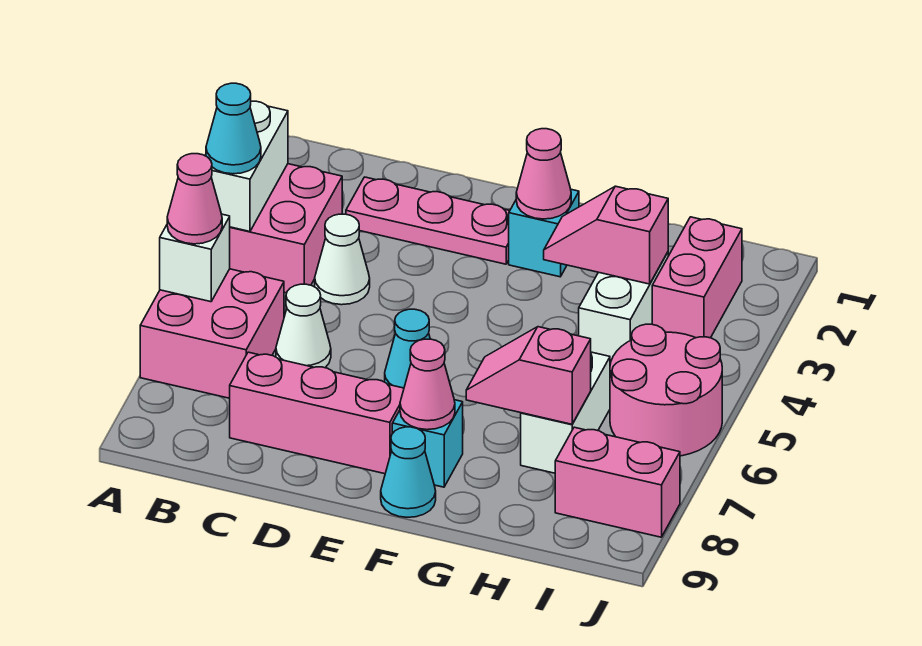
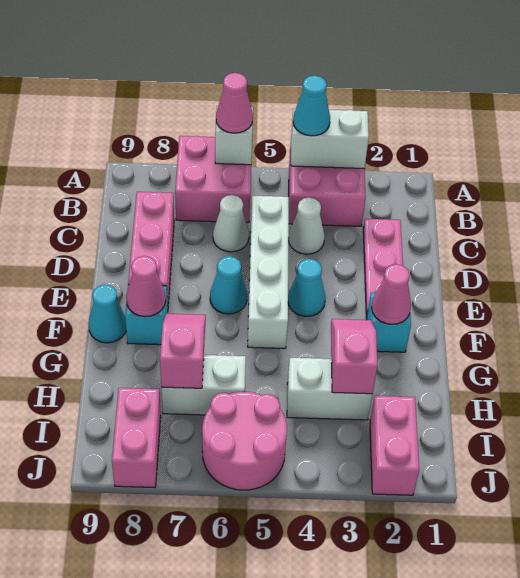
none -> white 1x4 brick [248,196,289,349]
none -> cyan 1x1 cone [288,259,326,316]
pink 1x2 brick [652,217,742,338] -> pink 1x2 brick turned to [370,396,419,495]

